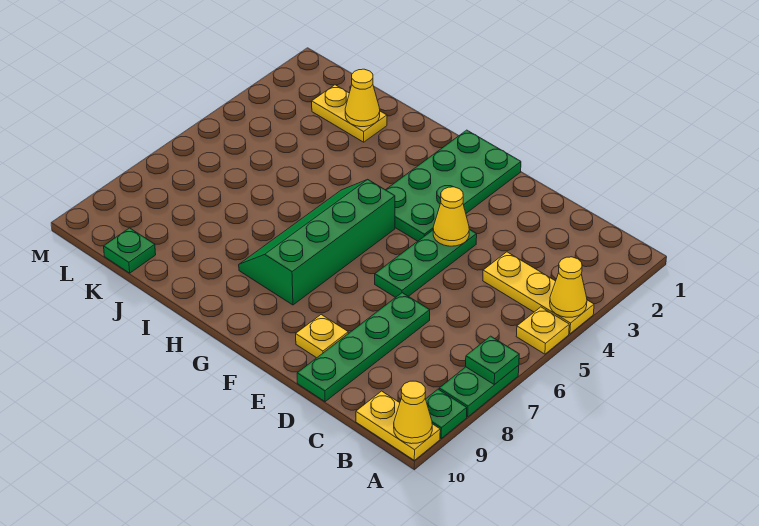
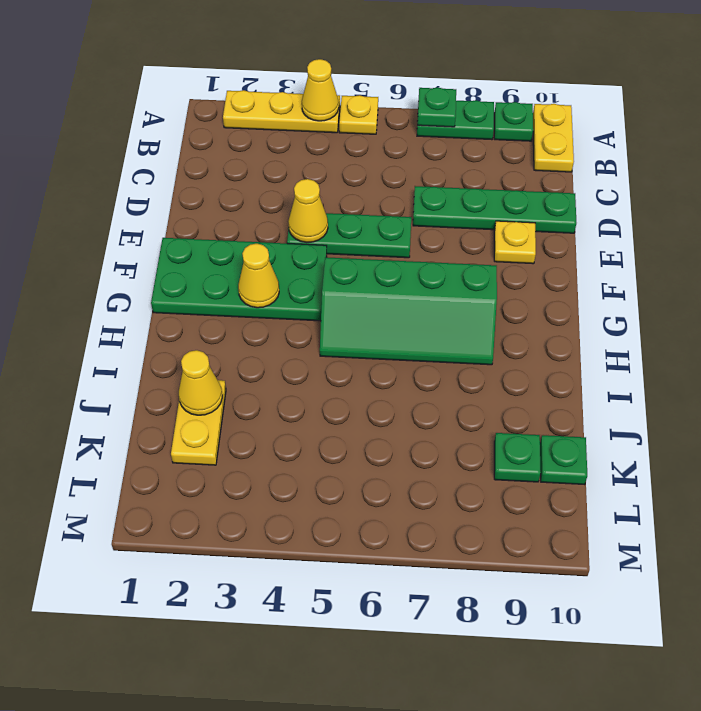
yellow 1x3 plate [483,252,594,334] -> yellow 1x3 plate turned to [223,90,340,133]
yellow 1x1 cone [394,381,432,444] -> yellow 1x1 cone moved to [238,244,279,308]
none -> green 1x1 plate [494,433,541,482]

